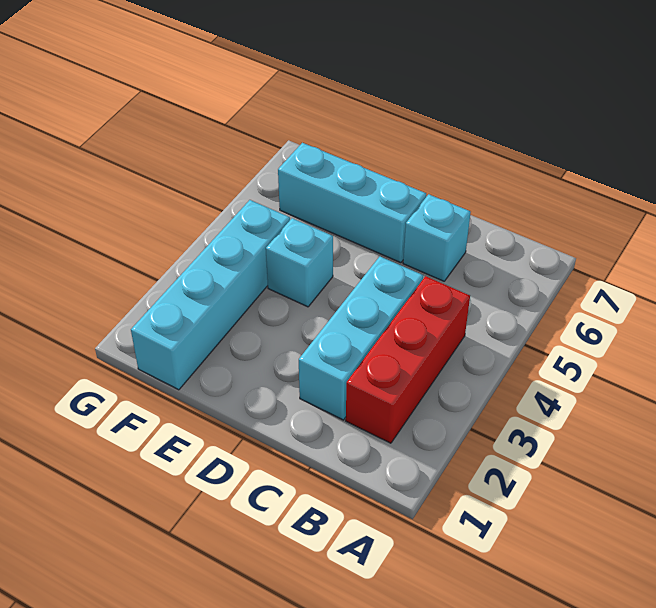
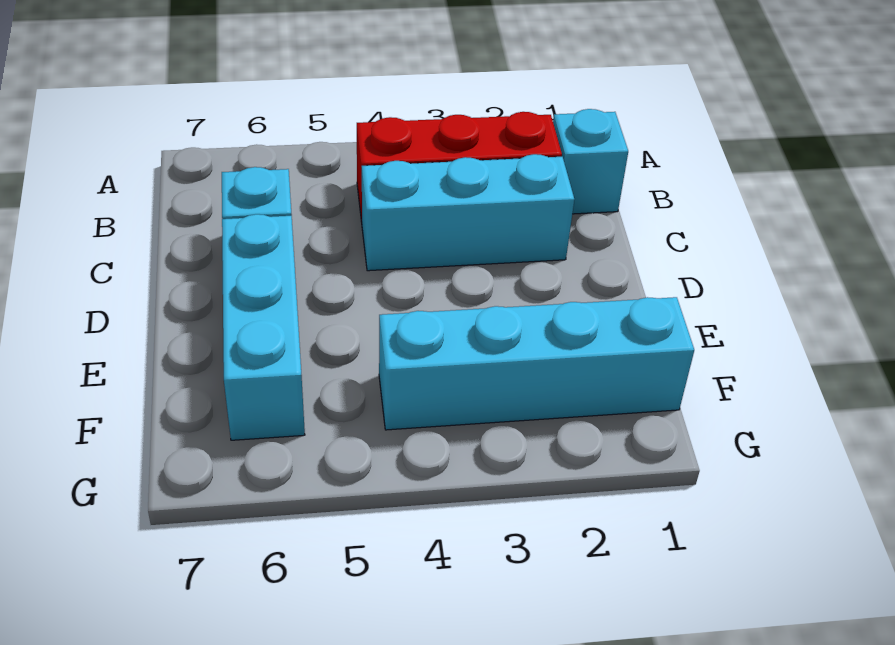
cyan 1x1 brick [266,218,333,307] -> cyan 1x1 brick moved to [553,109,628,214]

